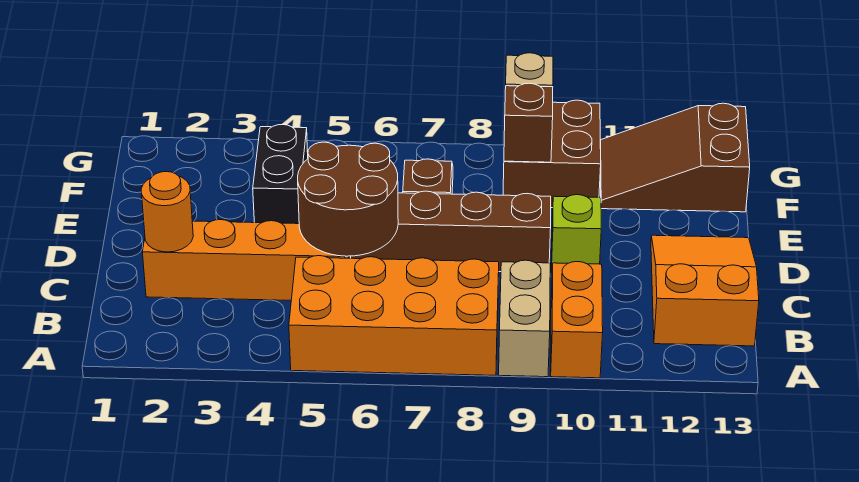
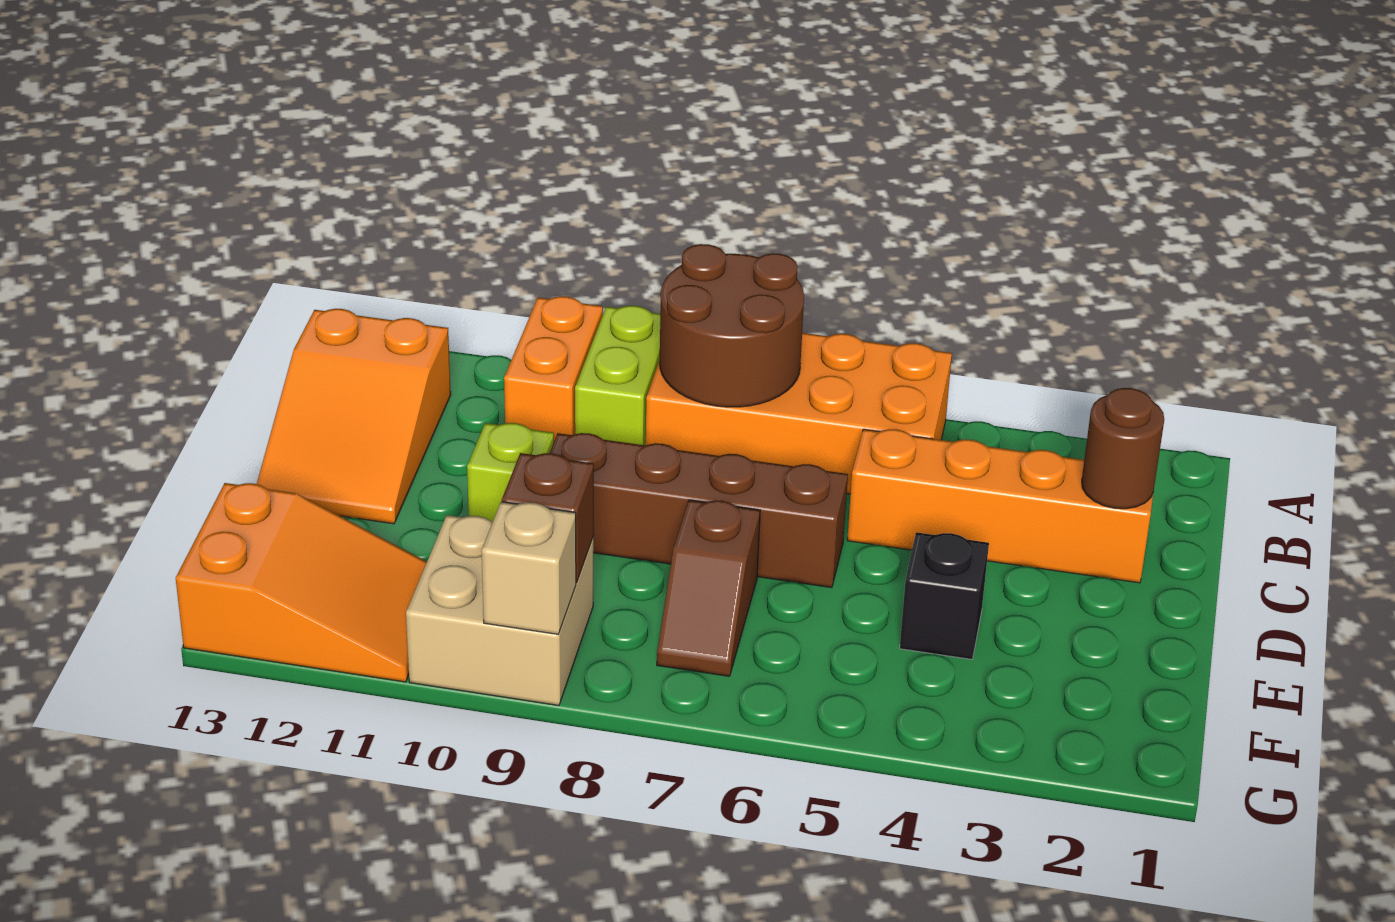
tan 1x2 brick [499,260,550,377] -> lime 1x2 brick [575,306,660,445]
orange 1x1 round brick [141,172,193,252] -> brown 1x1 round brick [1082,388,1164,509]
brown 2x2 round brick [298,142,398,256] -> brown 2x2 round brick moved to [660,244,804,407]
black 1x2 brick [253,124,308,224] -> black 1x1 brick [900,532,989,659]
brown 2x2 brick [503,100,601,208] -> tan 2x2 brick [406,515,594,705]
brown 2x3 slope [600,103,750,212] -> orange 2x3 slope [176,483,427,682]

